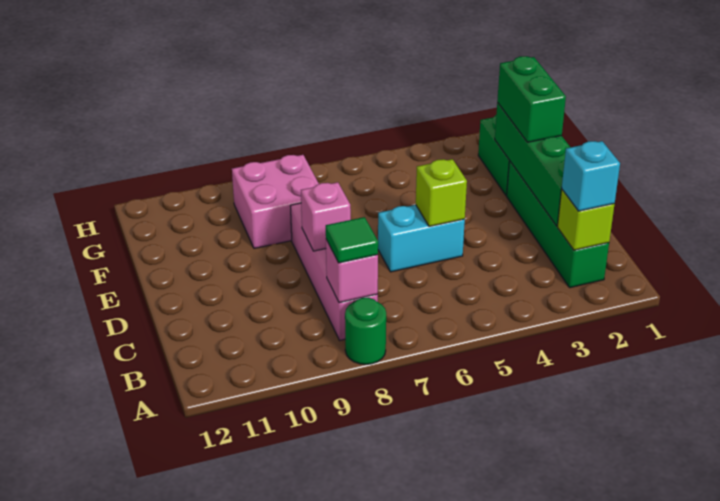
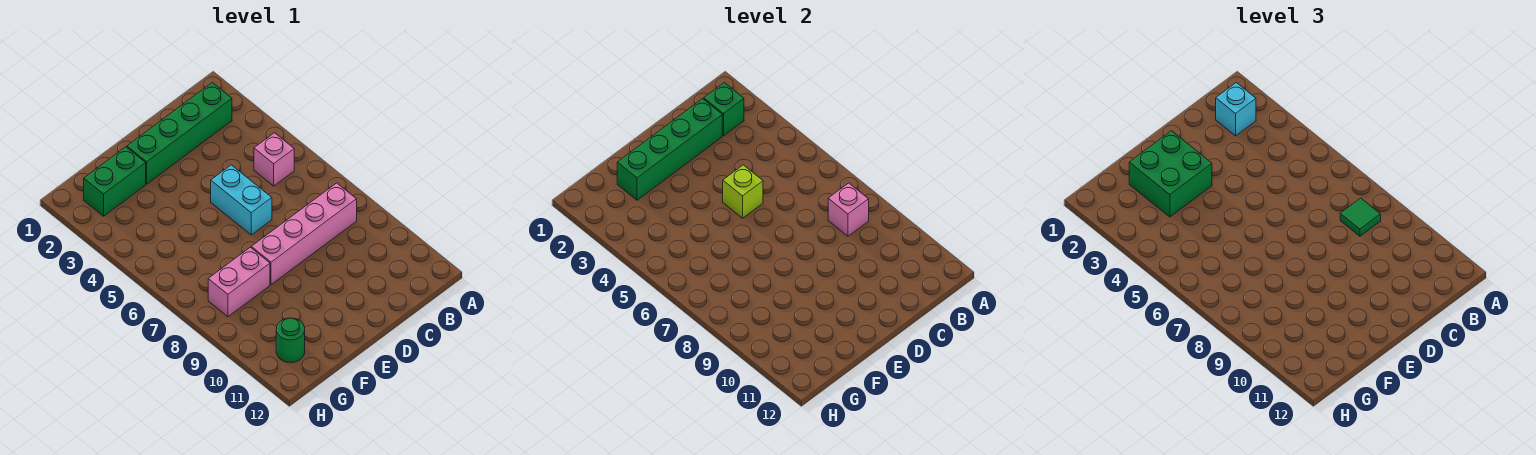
green 1x1 round brick [345,298,386,364] -> green 1x1 round brick moved to [276,318,305,362]
lime 1x1 brick [557,189,615,250] -> green 1x1 brick [704,83,744,136]
pink 1x1 brick [301,182,351,251] -> pink 1x1 brick moved to [254,133,294,186]
green 1x2 brick [497,56,566,142] -> green 2x2 brick [1129,131,1212,217]
pink 2x2 brick [232,155,319,248] -> pink 1x2 brick [208,247,270,317]

